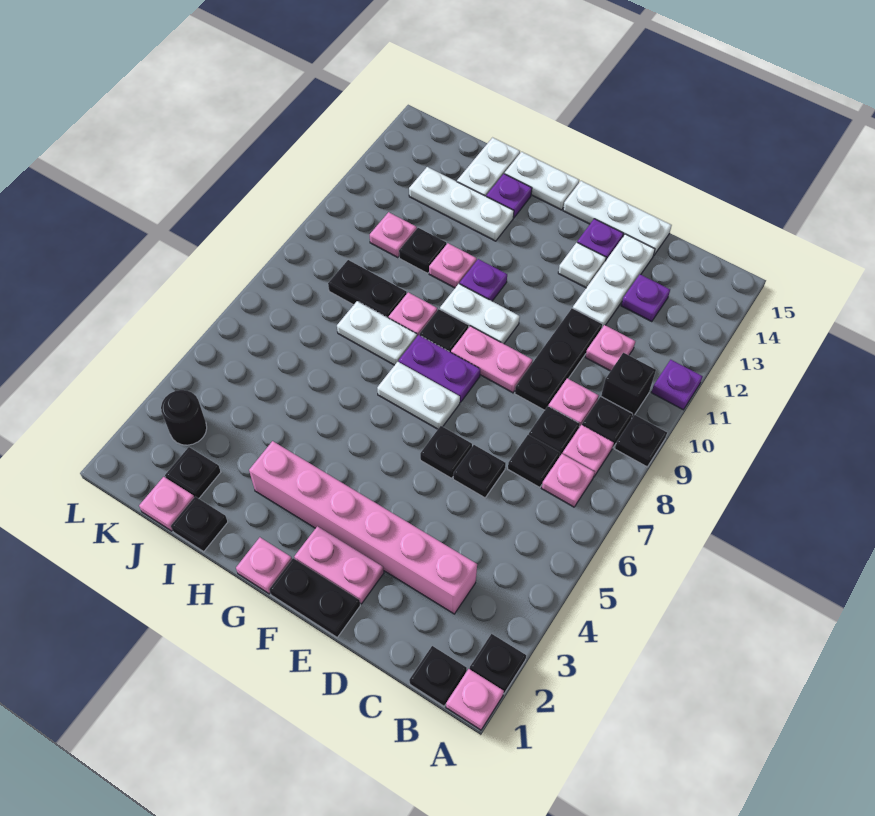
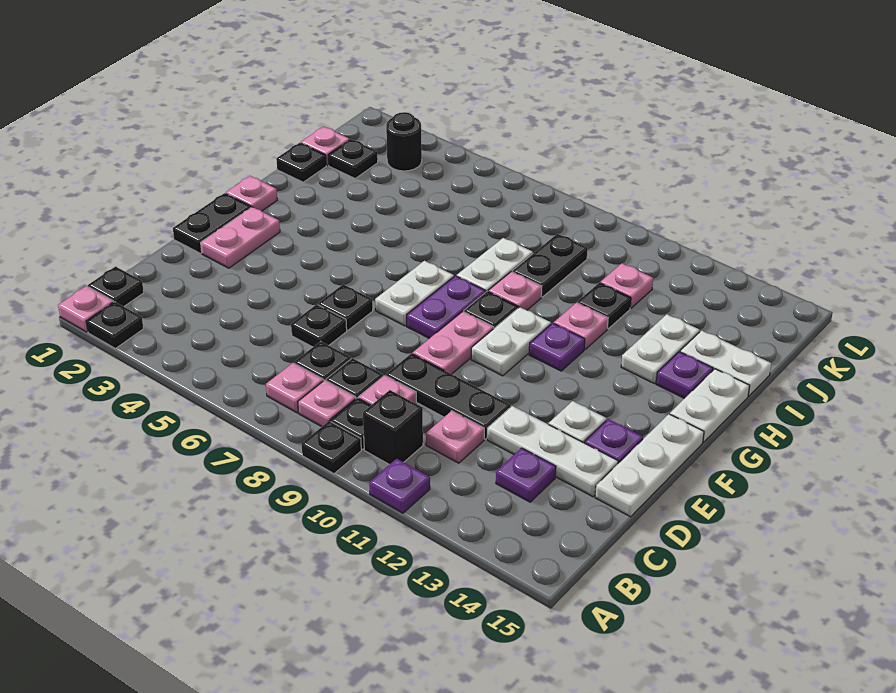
pink 1x6 brick [249,441,477,614] -> none
white 1x3 plate [409,167,514,241] -> white 1x2 plate [621,314,700,383]

